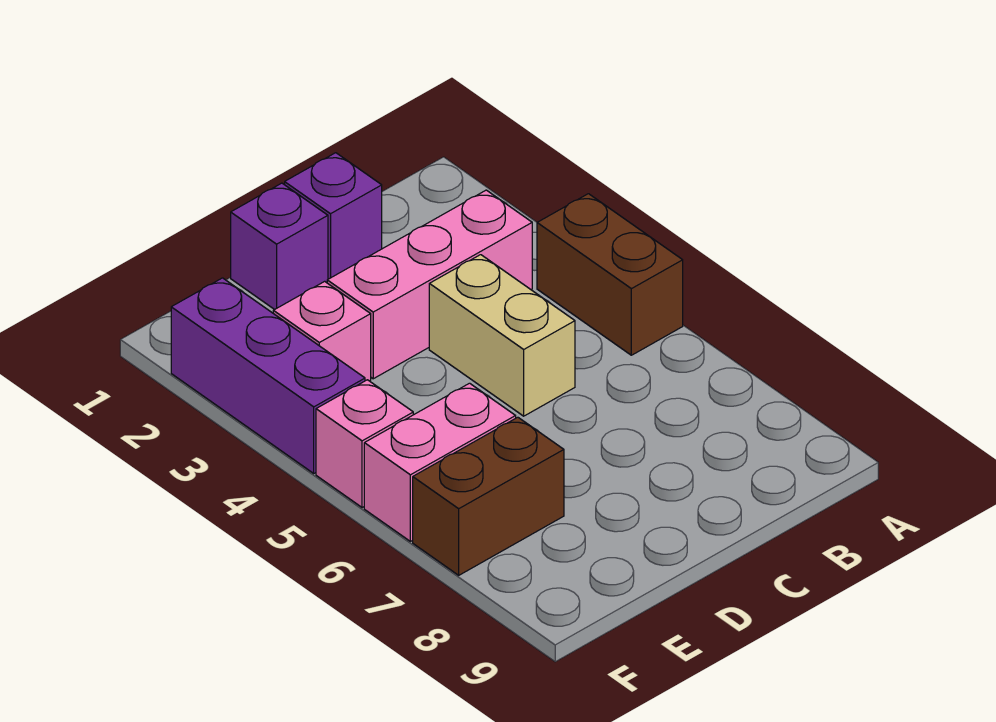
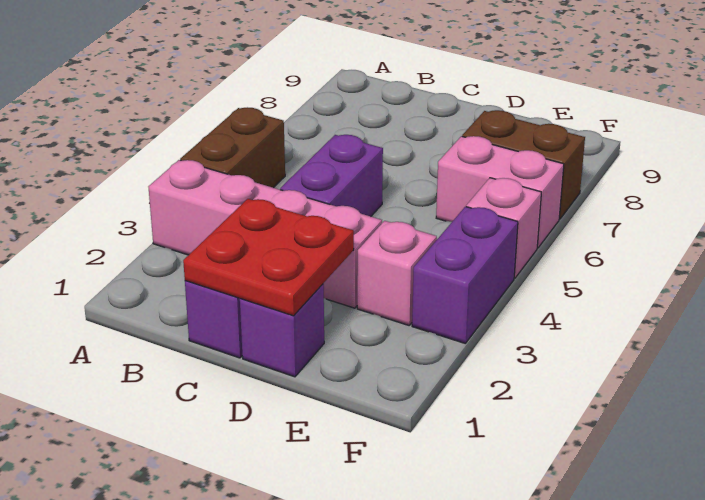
pink 1x3 brick [327,190,532,379] -> pink 1x4 brick [149,160,382,308]
none -> red 2x2 plate [183,199,354,316]
tan 1x2 brick [429,255,575,416] -> purple 1x2 brick [280,135,383,216]
purple 1x3 brick [171,278,365,473] -> purple 1x2 brick [412,207,518,343]

